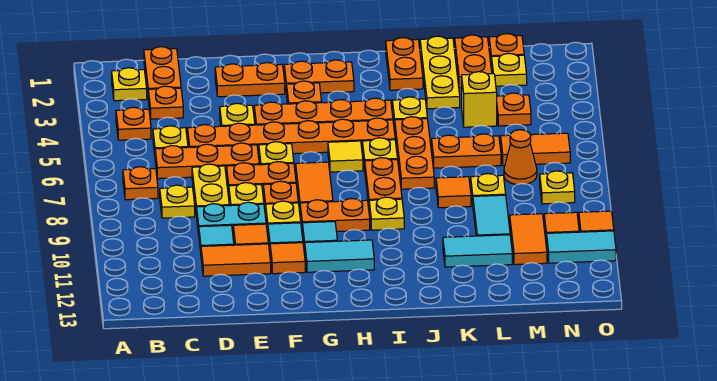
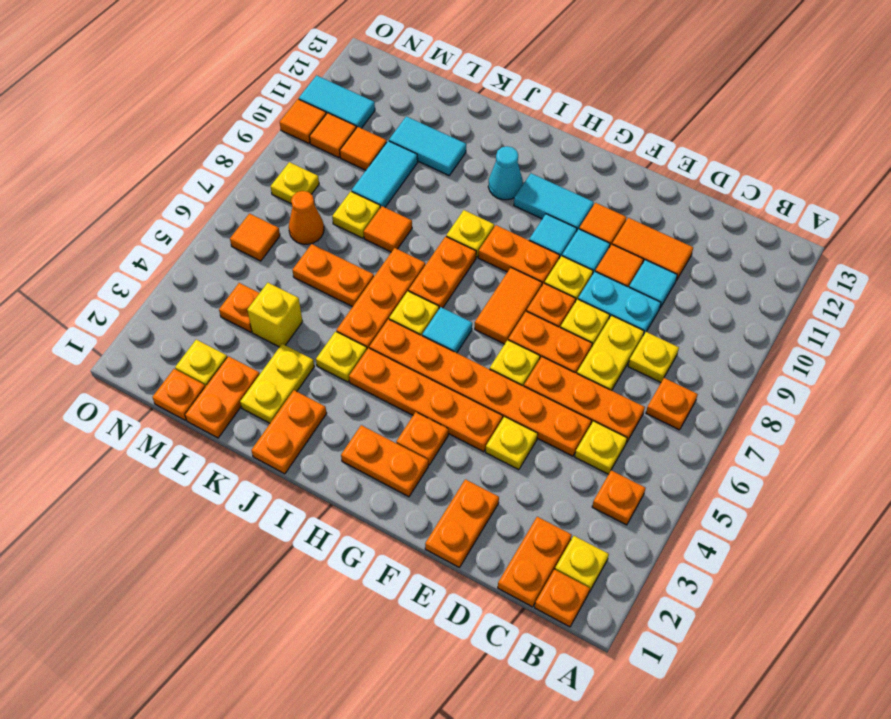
orange 1x1 plate [148,86,183,119] -> orange 1x1 plate moved to [535,569,590,627]
orange 1x2 plate [215,63,285,97] -> orange 1x2 plate turned to [425,479,499,568]
yellow 1x1 tile [328,141,363,172] -> cyan 1x1 tile [422,307,472,353]
none -> cyan 1x1 cone [488,146,523,200]
yellow 1x3 plate [420,36,460,109] -> yellow 1x2 plate [240,344,314,423]
orange 1x2 tile [501,133,570,166] -> orange 1x1 tile [230,214,280,261]
orange 1x2 tile [510,214,547,265] -> orange 1x1 tile [340,127,387,170]

